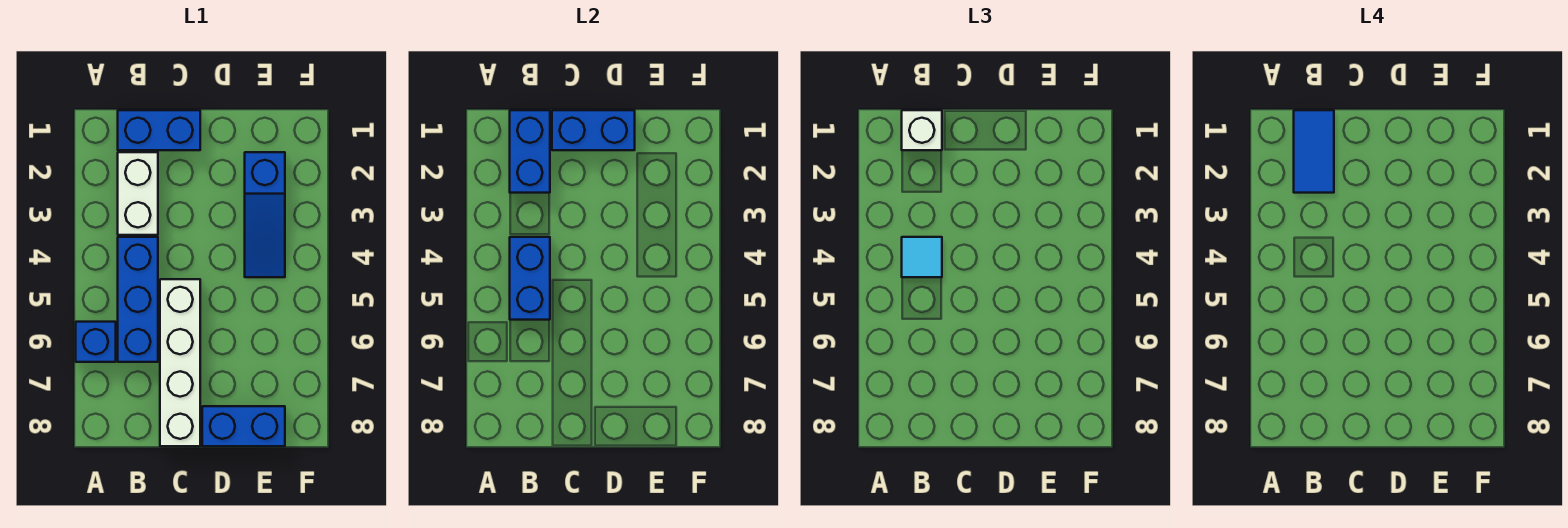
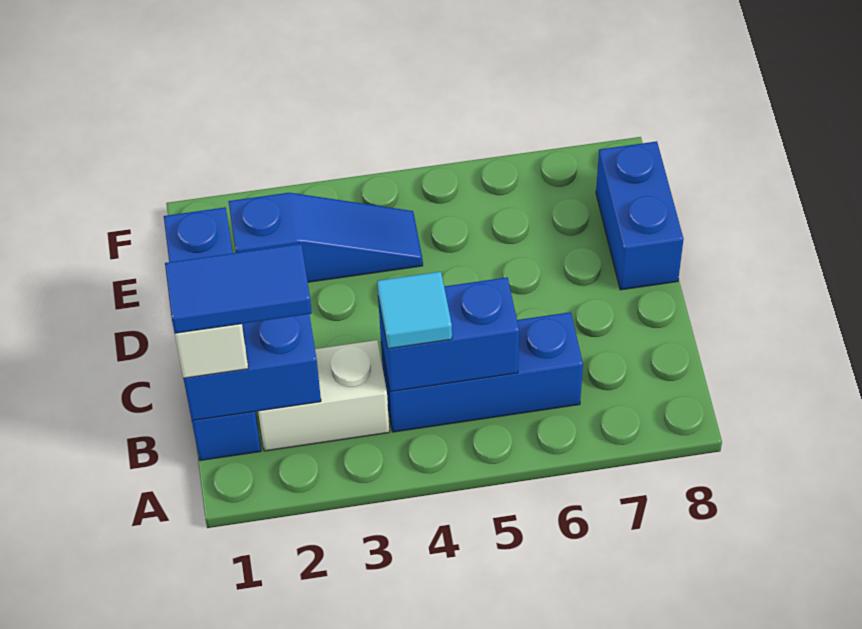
blue 1x1 brick [76,322,116,362] -> none
white 1x4 brick [160,279,200,446] -> none

